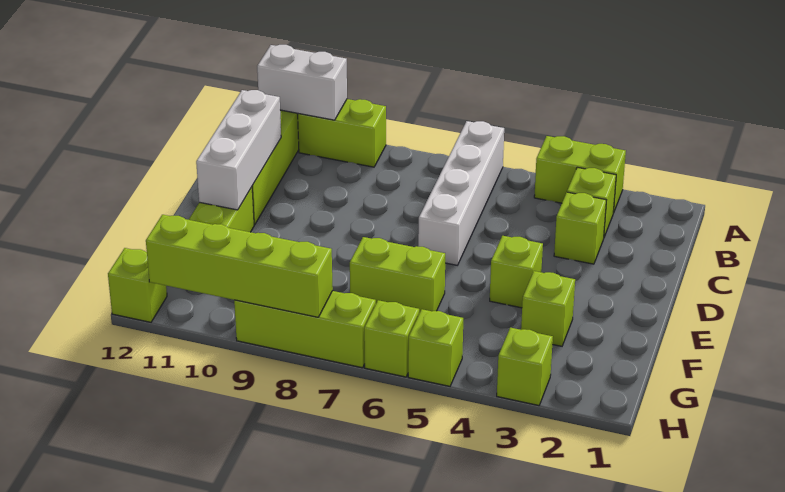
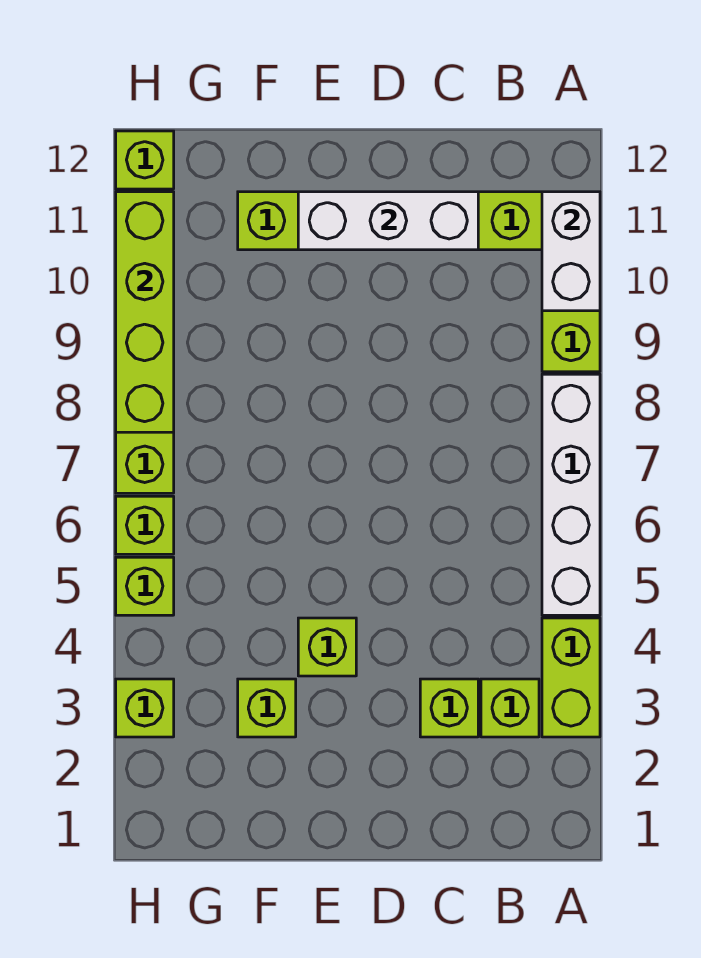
white 1x4 brick [418,121,504,265] -> white 1x4 brick turned to [542,374,600,615]
lime 1x2 brick [350,237,445,313] -> none

